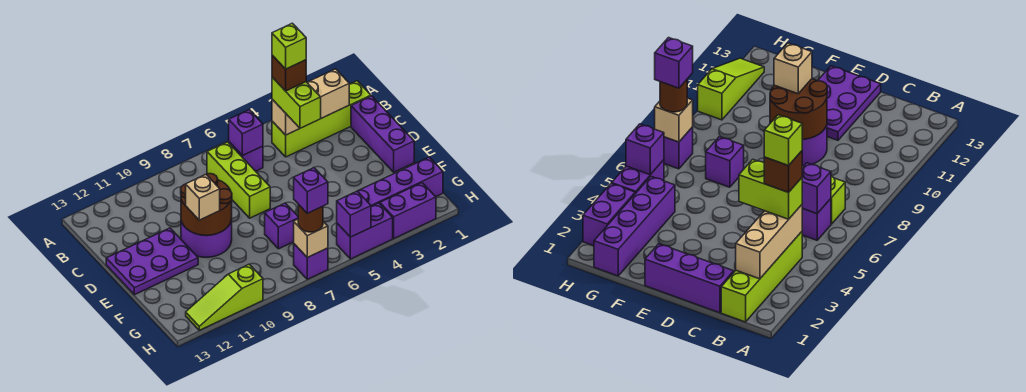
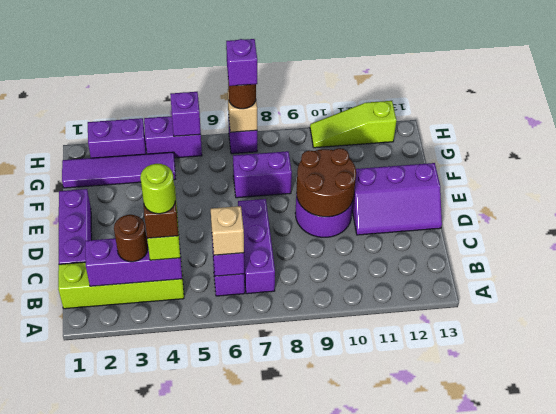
tan 1x3 brick [272,69,349,135] -> purple 1x3 brick [85,236,182,286]
none -> brown 1x1 round brick [114,215,148,262]
lime 1x1 brick [272,23,306,69] -> lime 1x1 round brick [140,164,175,214]
lime 1x3 brick [207,142,270,218] -> purple 1x3 brick [238,199,275,294]
purple 2x3 plate [106,228,198,295] -> purple 2x3 slope [352,163,442,235]
tan 1x1 brick [186,174,220,220] -> tan 1x1 brick moved to [211,206,244,255]
purple 1x1 brick [265,203,298,249] -> purple 1x2 brick [233,151,292,198]
purple 1x4 brick [358,157,443,206] -> purple 1x4 tile [62,152,176,188]
lime 1x3 slope [186,264,263,330] -> lime 1x3 slope turned to [310,101,396,148]

